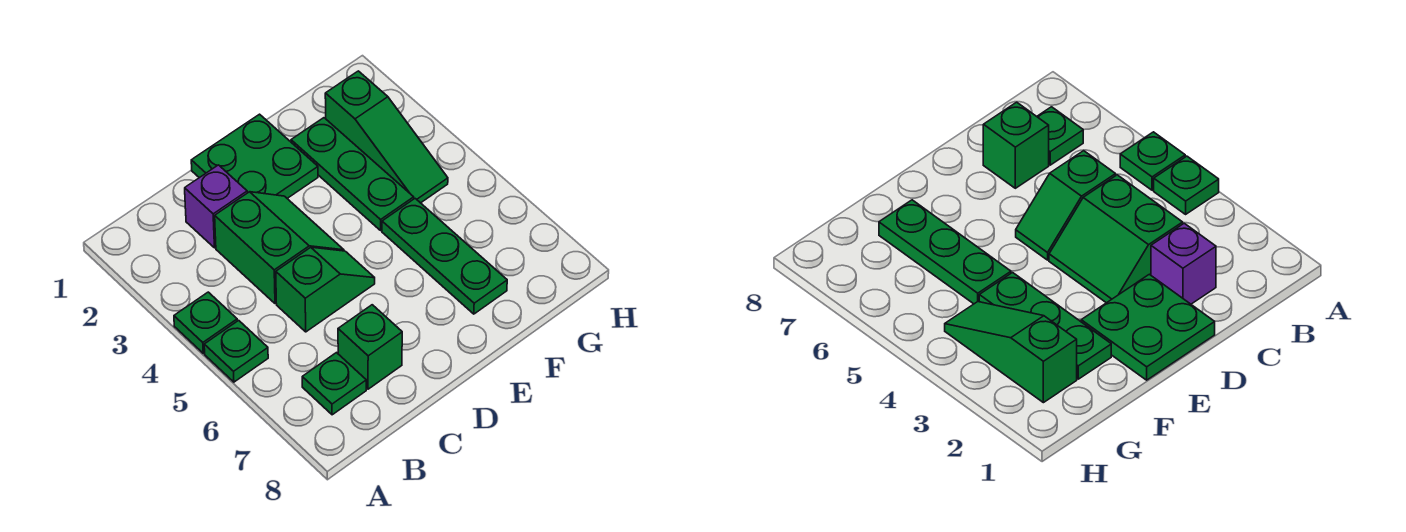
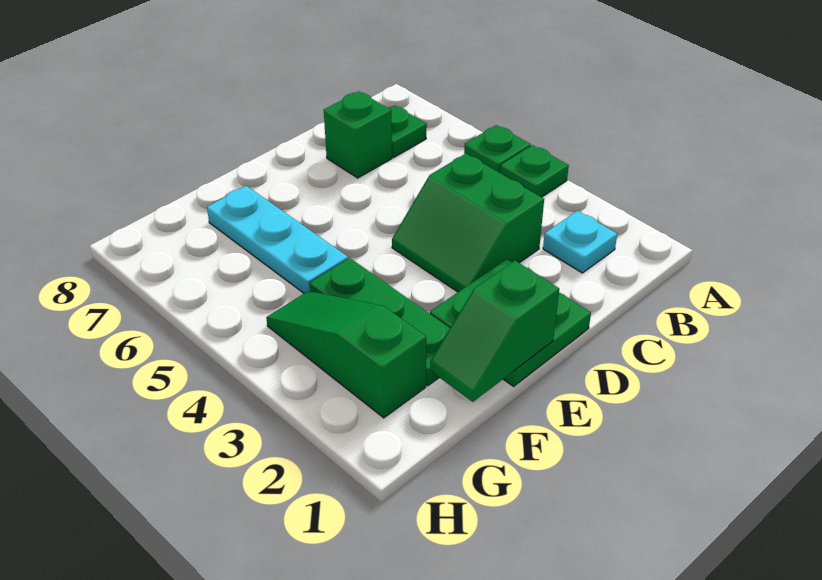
none -> cyan 1x1 plate [543,211,617,273]
purple 1x1 brick [185,165,247,248] -> none
green 1x2 slope [276,247,375,332] -> green 1x2 slope moved to [430,261,559,402]
green 1x3 plate [382,199,507,314] -> cyan 1x3 plate [207,186,348,293]

